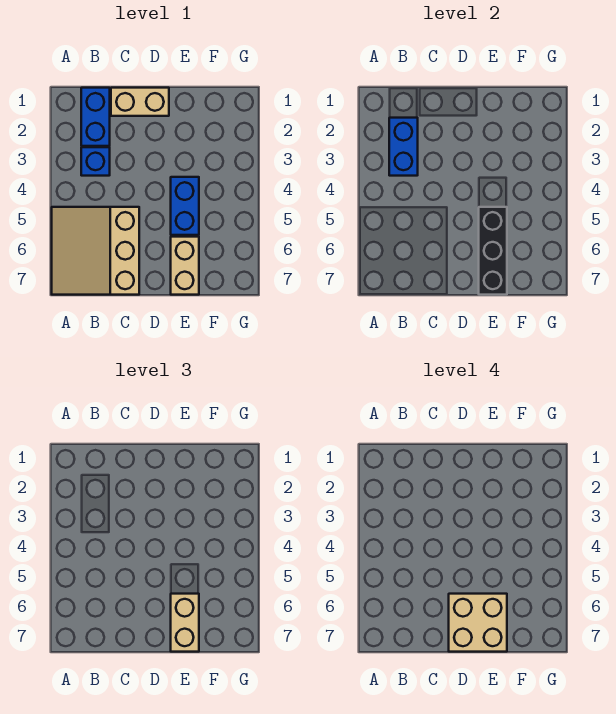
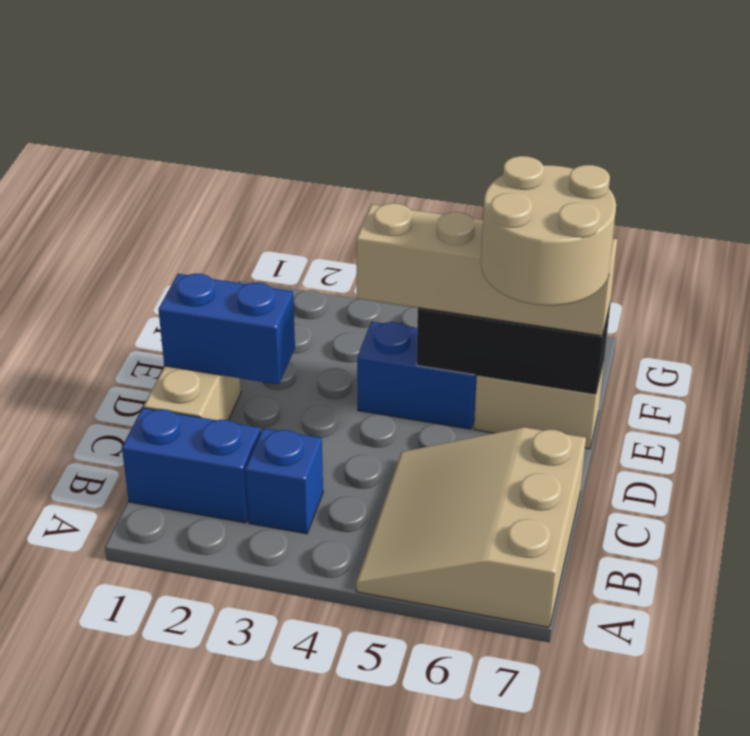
tan 3x3 slope [52,207,139,295] -> tan 3x3 slope turned to [356,427,586,628]
blue 1x2 brick [389,118,418,176] -> blue 1x2 brick moved to [159,274,295,385]
tan 2x2 brick [449,594,507,652] -> tan 2x2 round brick [481,156,616,306]
tan 1x2 brick [171,594,199,652] -> tan 1x4 brick [356,203,617,336]

